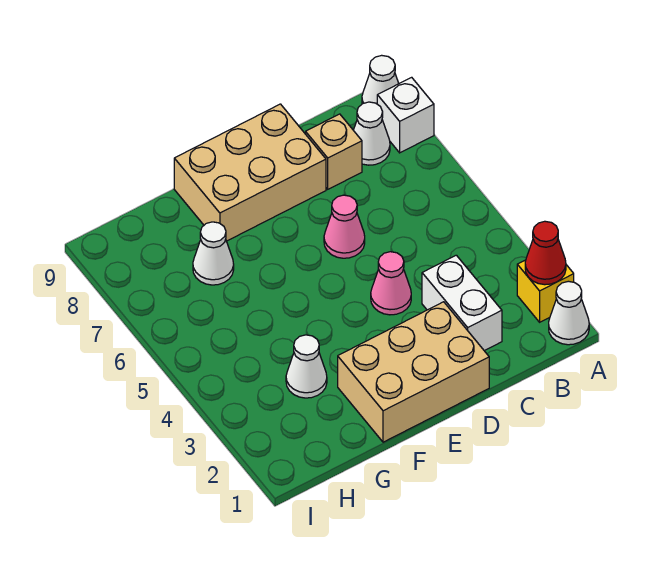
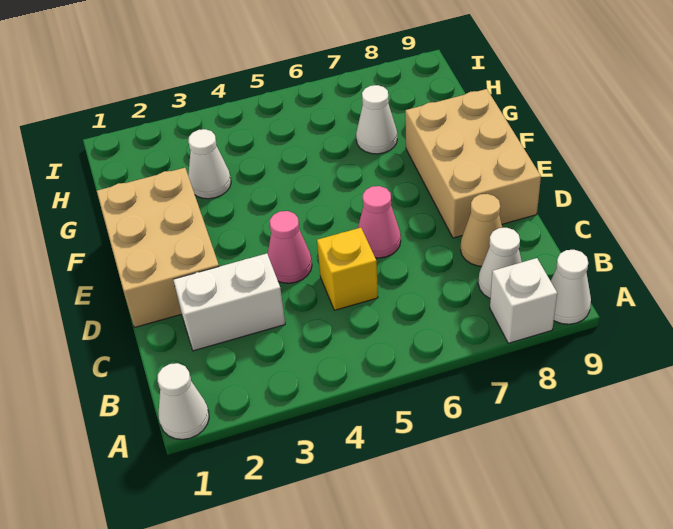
yellow 1x1 brick [517,260,574,322] -> yellow 1x1 brick moved to [317,228,378,310]
red 1x1 cone [525,221,566,285] -> none
tan 1x1 brick [306,114,362,189] -> tan 1x1 cone [461,194,502,266]

